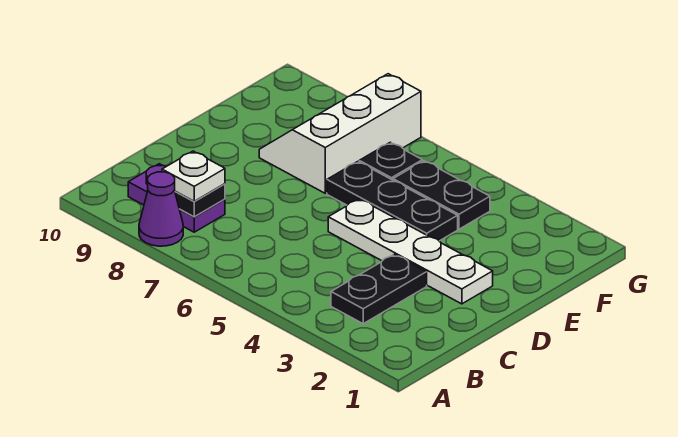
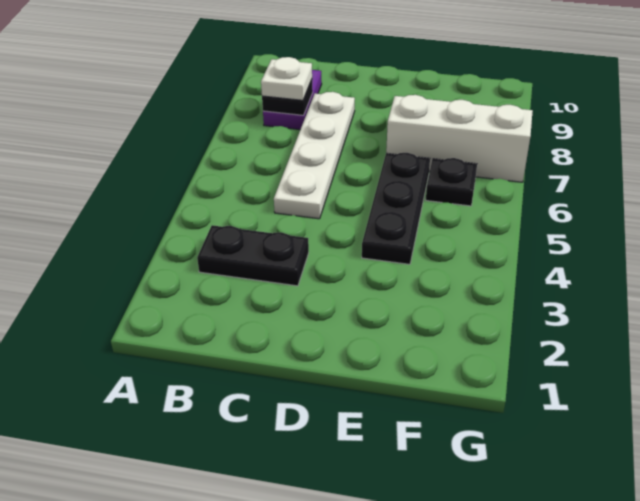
purple 1x1 cone [139,172,183,246] -> none
white 1x4 plate [328,199,493,304] -> white 1x4 plate moved to [274,92,355,219]
black 1x2 plate [393,161,490,229] -> none

